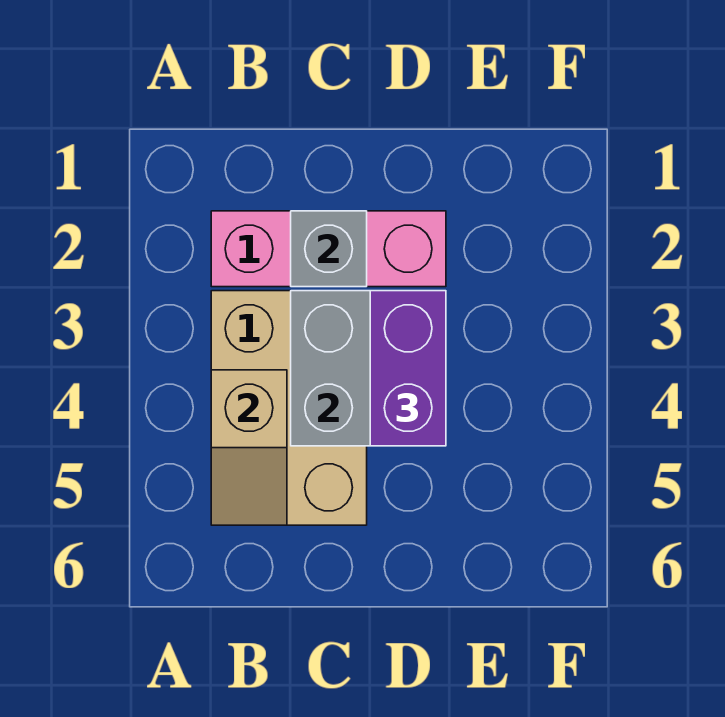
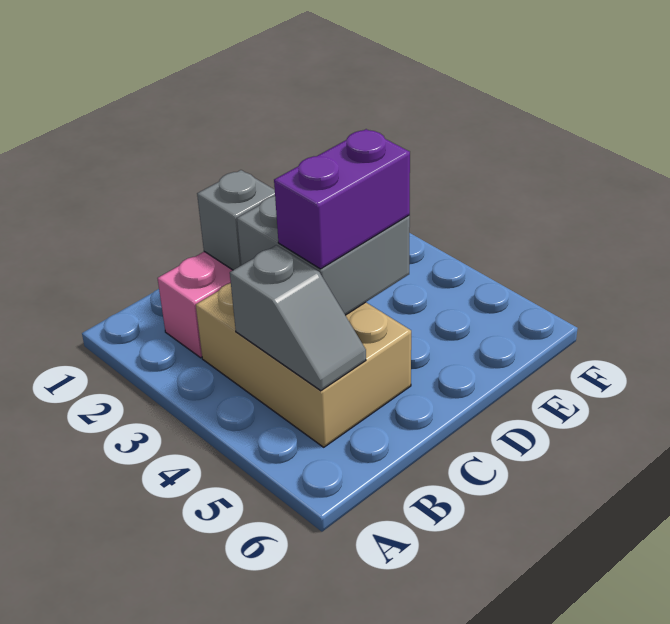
tan 1x2 slope [211,370,287,525] -> grey 1x2 slope [230,245,366,391]
purple 1x2 brick [370,291,446,446] -> purple 1x2 brick turned to [274,129,410,269]

